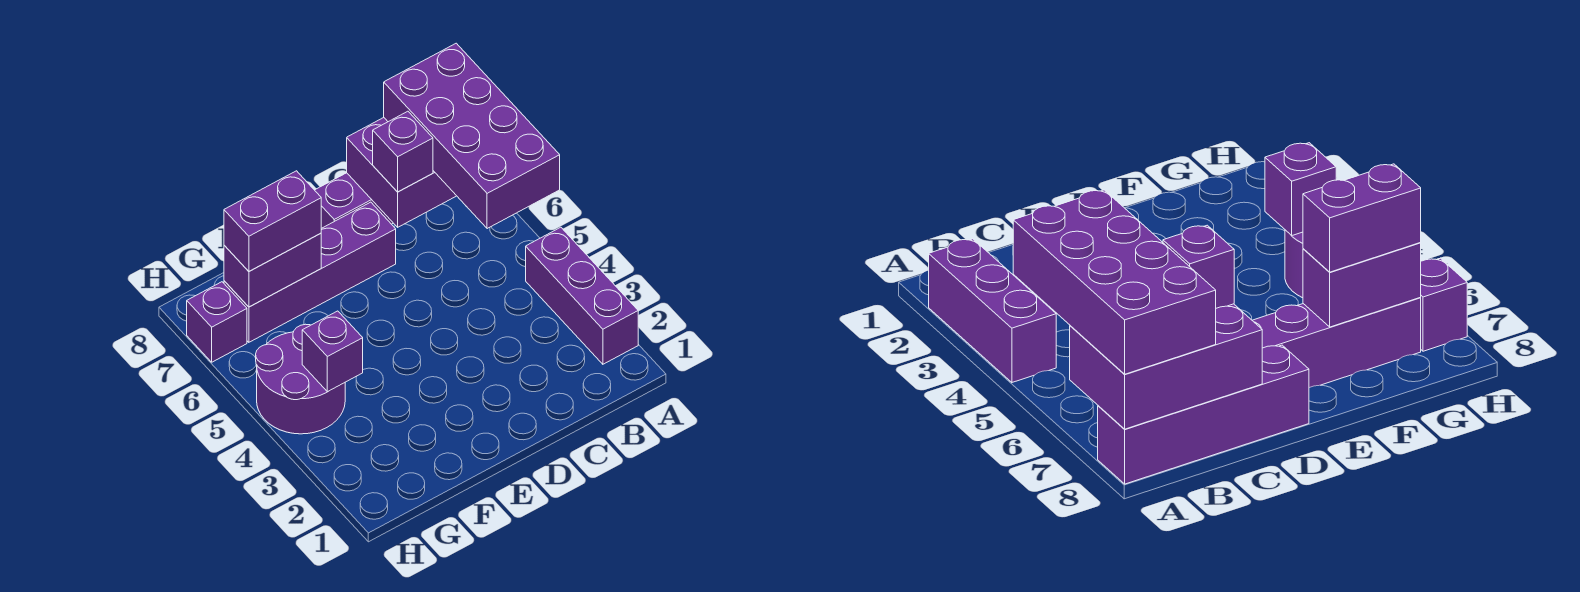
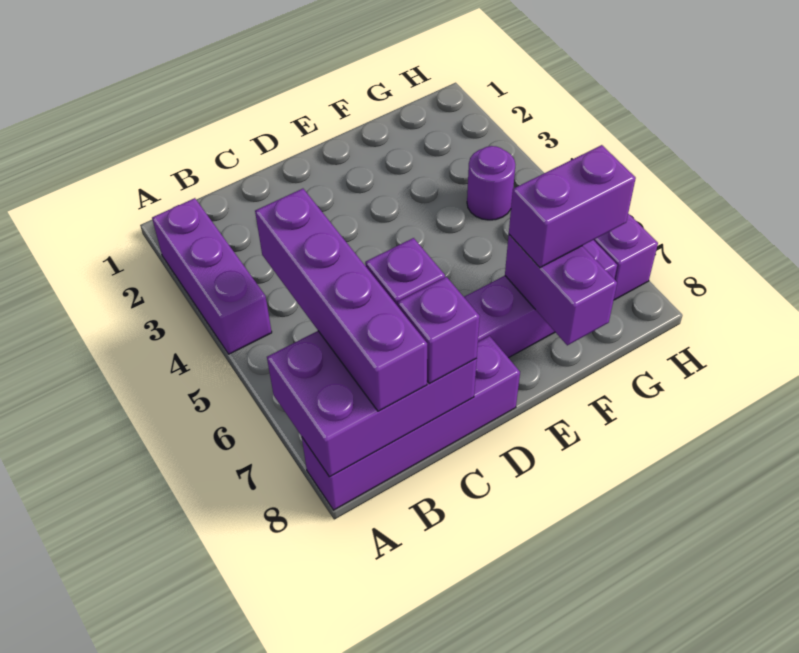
purple 2x4 brick [384,43,560,229] -> purple 1x4 brick [255,189,427,411]
purple 1x2 brick [224,233,321,307] -> purple 1x2 brick turned to [505,235,617,345]
purple 2x2 round brick [256,324,345,434] -> purple 1x1 round brick [467,146,515,220]
purple 1x1 brick [302,311,363,392] -> purple 1x1 brick moved to [398,277,480,384]

